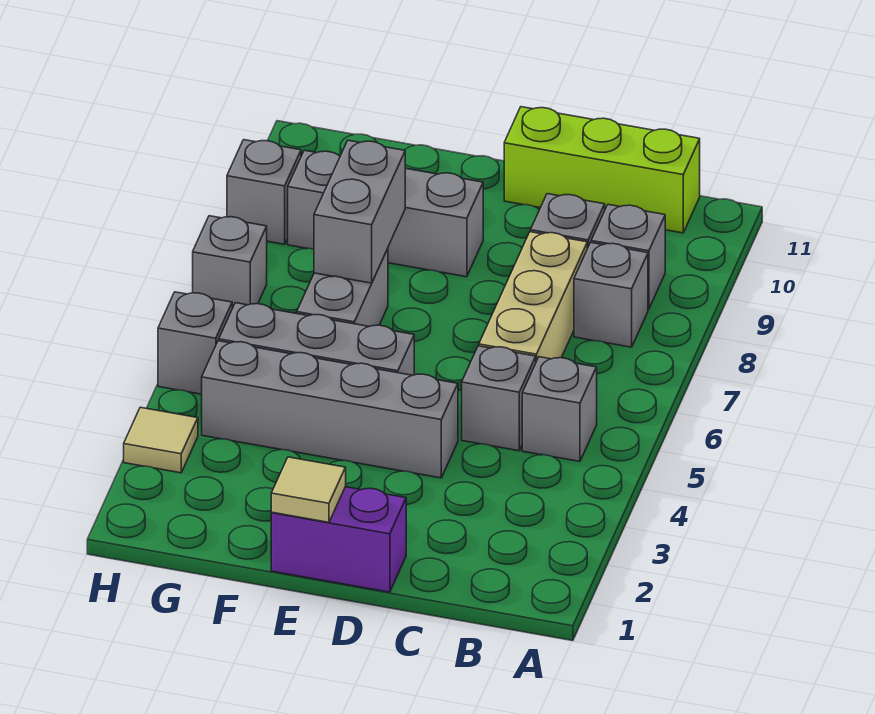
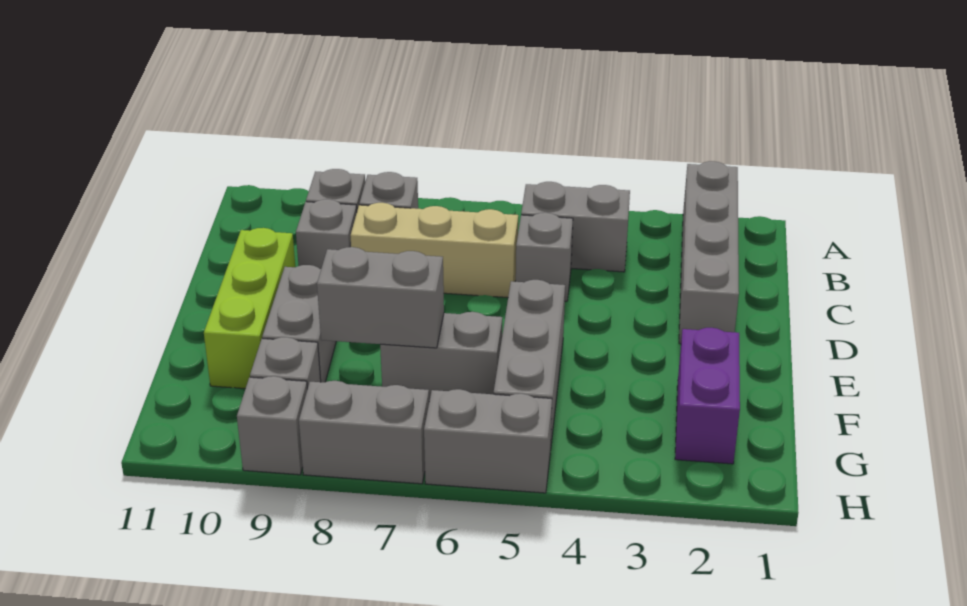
grey 1x1 brick [522,357,597,461] -> grey 1x2 brick [521,182,630,272]
lime 1x3 brick [504,107,700,233] -> lime 1x3 brick moved to [204,228,295,389]
purple 1x2 brick [271,487,406,592] -> purple 1x2 brick moved to [675,328,740,464]
grey 1x4 brick [202,341,458,478] -> grey 1x4 brick moved to [679,161,739,344]
tan 1x1 tile [271,457,346,522] -> none
tan 1x1 tile [124,407,198,473] -> none
grey 1x1 brick [158,292,232,394] -> grey 1x2 brick [424,389,552,493]
grey 1x1 brick [193,216,267,308] -> grey 1x2 brick [299,381,429,484]

